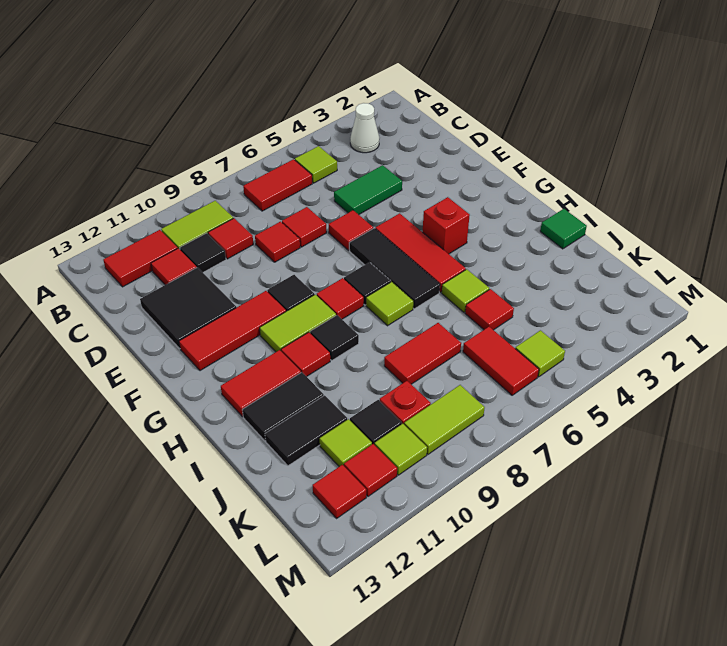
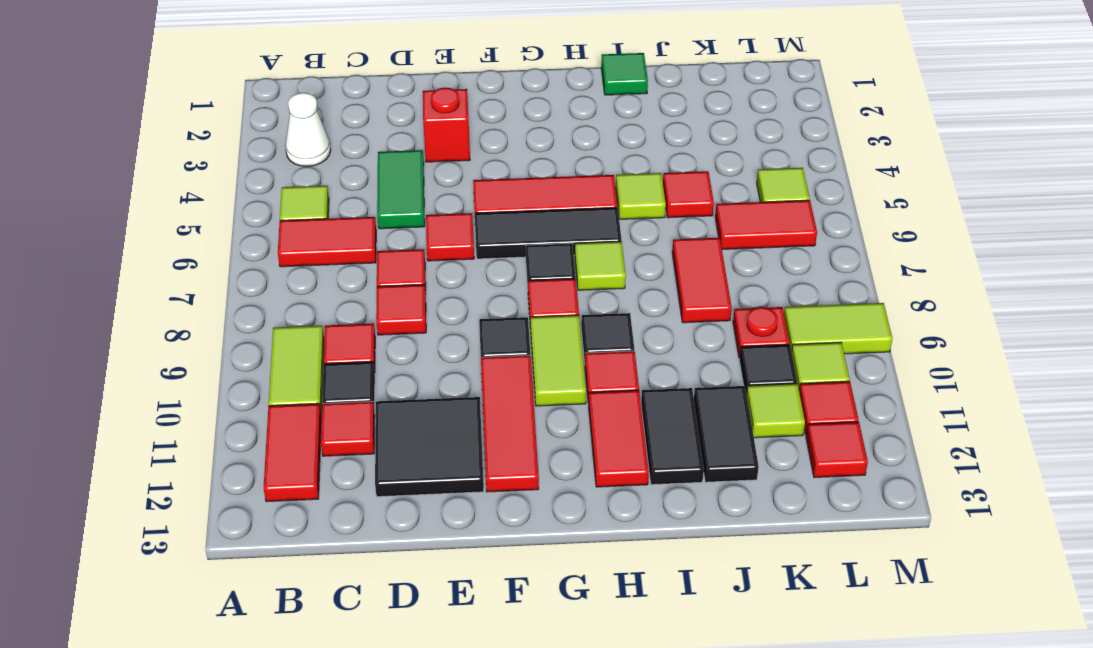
red 1x2 tile [243,159,312,211] -> red 1x2 tile turned to [278,217,376,267]
red 1x1 brick [423,197,470,254] -> red 1x1 brick moved to [423,88,470,162]
lime 1x2 tile [404,385,485,454] -> lime 1x2 tile turned to [784,303,893,354]

